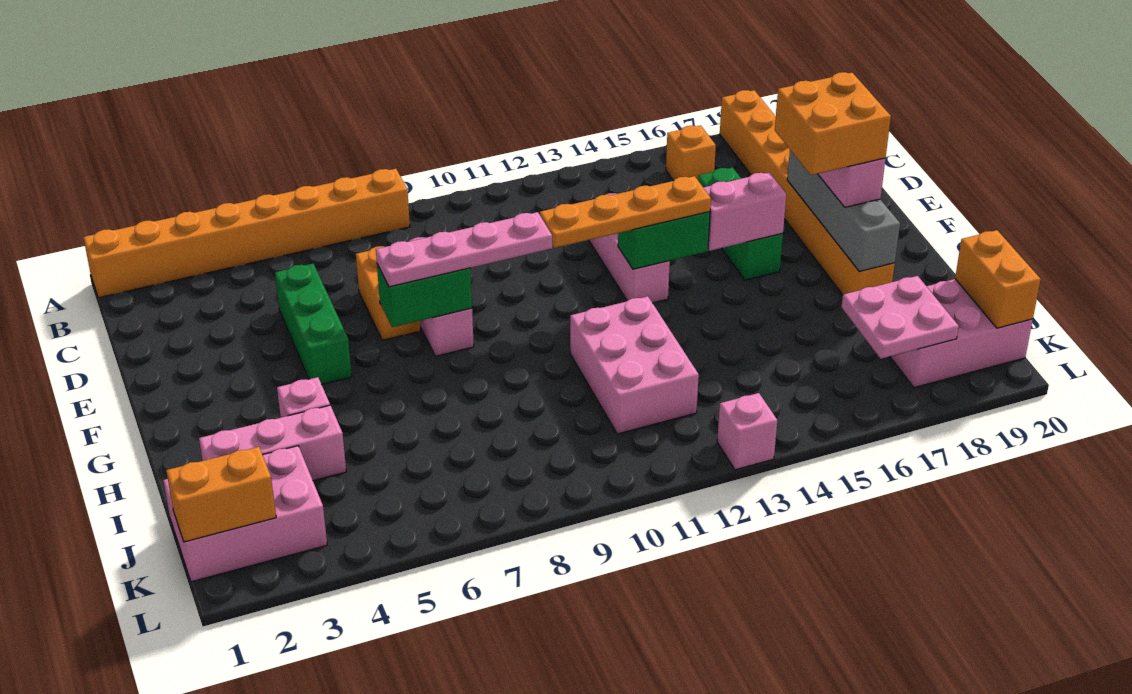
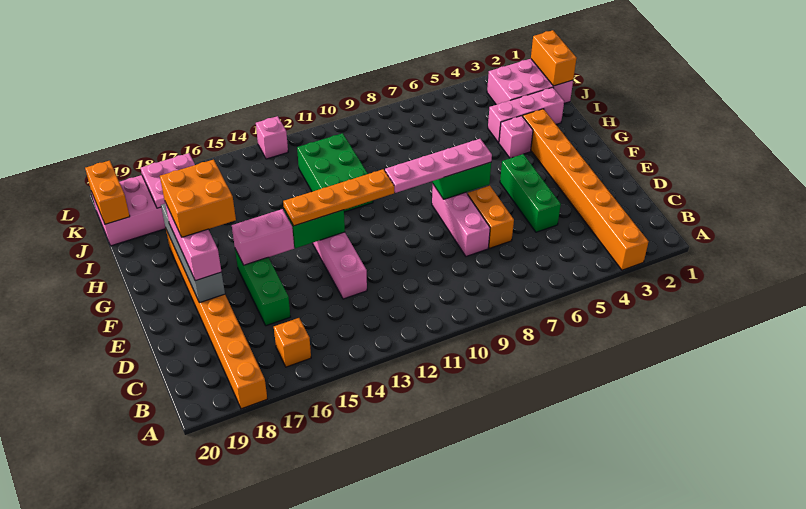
orange 1x8 brick [83,169,410,298] -> orange 1x8 brick turned to [523,109,649,270]
pink 2x3 brick [570,296,699,434] -> green 2x3 brick [297,133,373,212]
orange 1x2 brick [166,447,276,542] -> orange 1x2 brick turned to [531,30,577,86]

